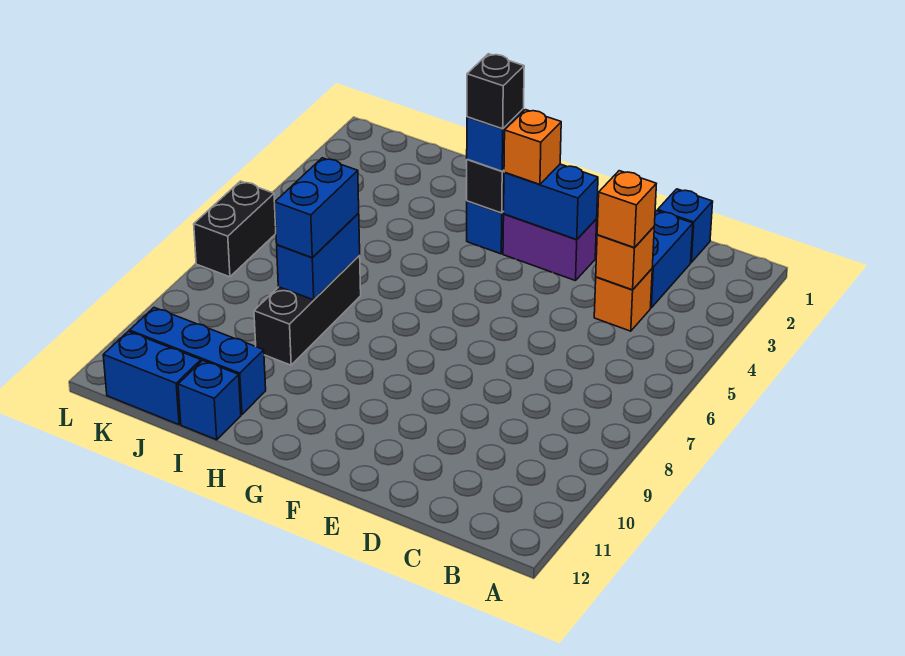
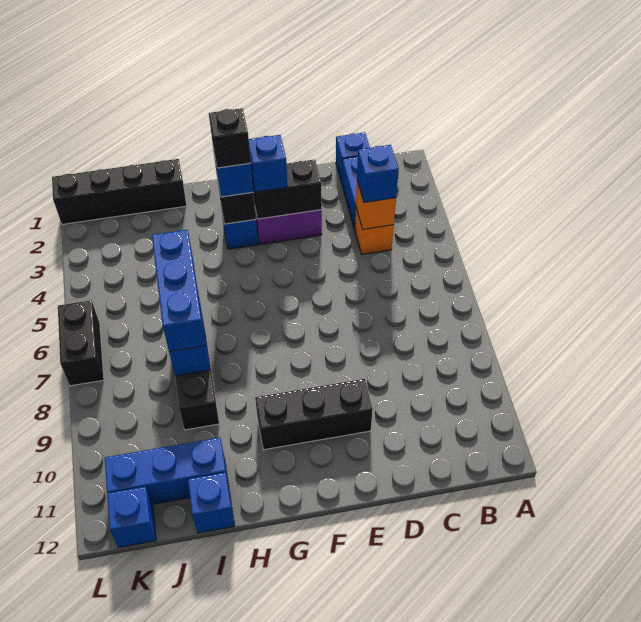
orange 1x1 brick [597,171,656,248] -> blue 1x1 brick [357,145,399,202]
blue 1x2 brick [504,164,598,239] -> black 1x2 brick [252,159,322,219]
none -> black 1x3 brick [255,379,373,450]
orange 1x1 brick [504,110,561,184] -> blue 1x1 brick [249,135,288,192]
none -> black 1x4 brick [52,159,187,224]
blue 1x2 brick [275,158,359,258] -> blue 1x3 brick [152,230,206,352]
blue 1x2 brick [103,331,201,425] -> blue 1x1 brick [107,487,156,548]

